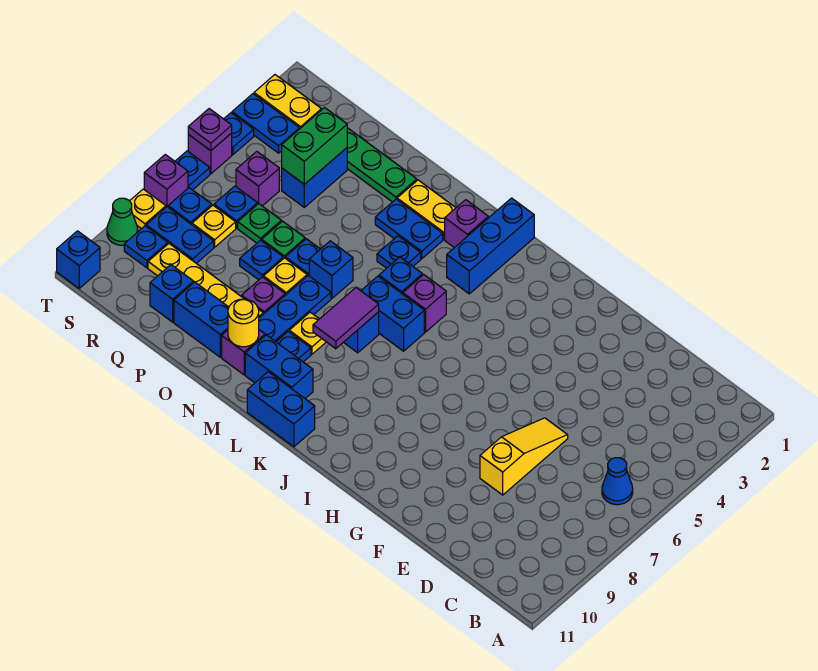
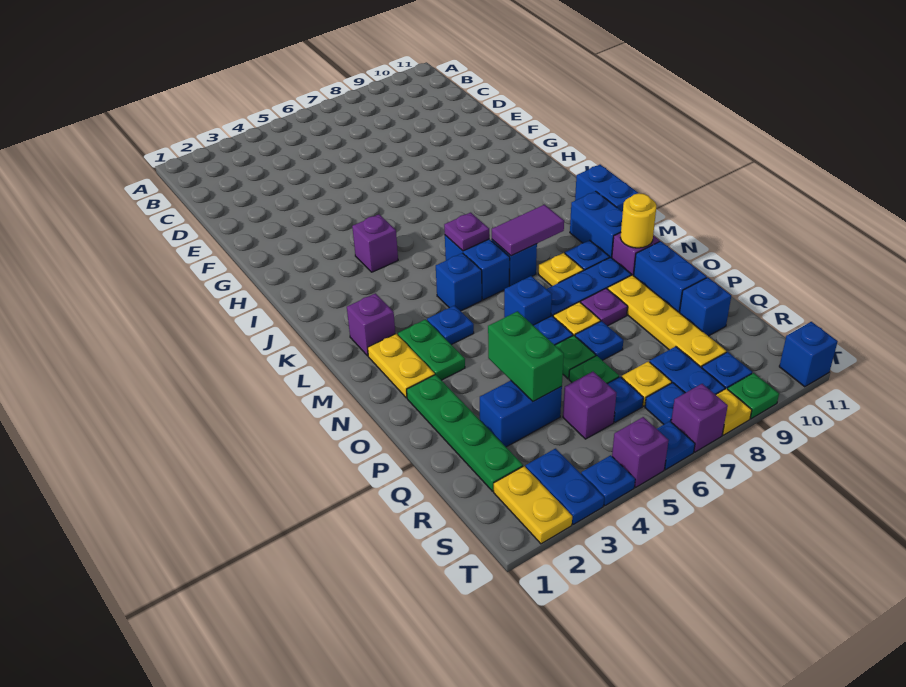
blue 1x1 cone [602,458,633,505] -> none
yellow 1x3 slope [480,418,568,495] -> none
blue 1x3 brick [447,198,534,294] -> none
purple 1x1 brick [403,275,446,332] -> purple 1x1 brick moved to [352,214,398,272]
blue 1x2 plate [375,199,443,259] -> green 1x2 plate [398,319,465,380]
green 1x2 brick [282,108,347,184] -> green 1x2 brick turned to [488,311,564,401]
purple 1x1 plate [188,109,232,151] -> purple 1x1 plate moved to [444,213,489,251]
green 1x1 cone [107,198,138,245] -> green 1x1 plate [728,373,779,419]

